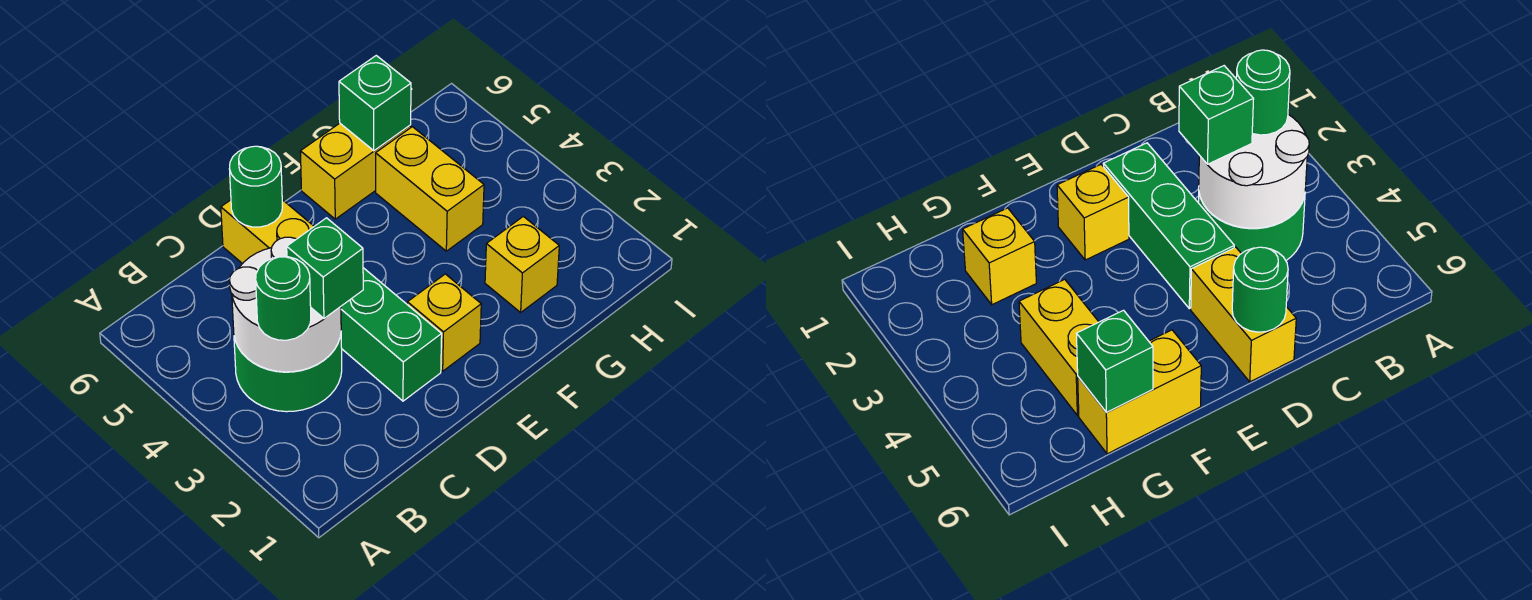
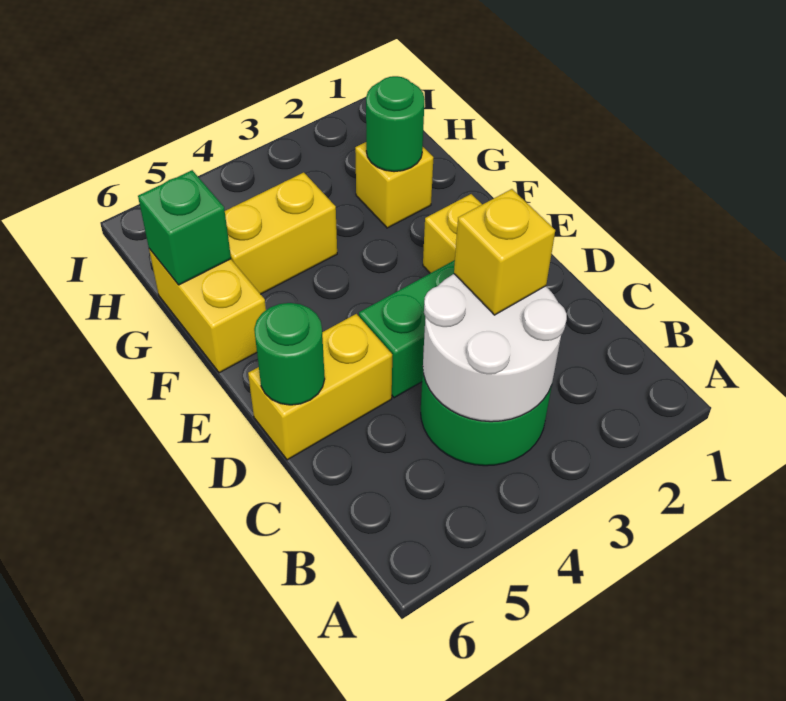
green 1x1 round brick [256,257,311,340] -> green 1x1 round brick moved to [366,76,425,172]
green 1x1 brick [287,218,363,318] -> yellow 1x1 brick [454,189,555,315]

